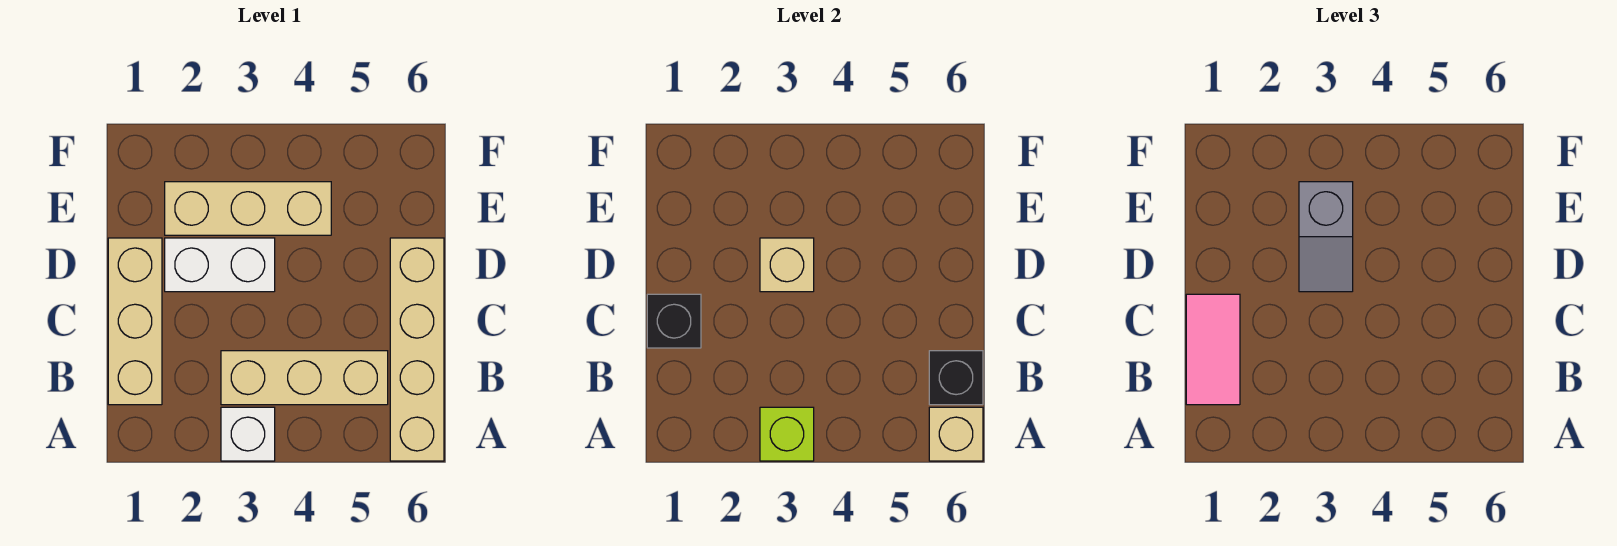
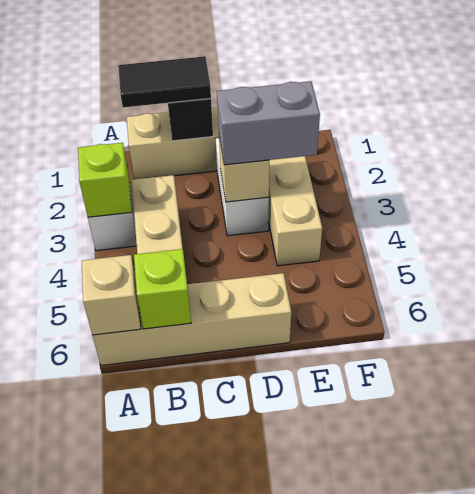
pink 1x2 tile [1186,294,1240,405] -> black 1x2 tile [118,56,211,107]
black 1x1 brick [929,351,983,405] -> lime 1x1 brick [134,249,191,329]
grey 1x2 slope [1299,182,1353,292] -> grey 1x2 brick [217,81,320,165]

